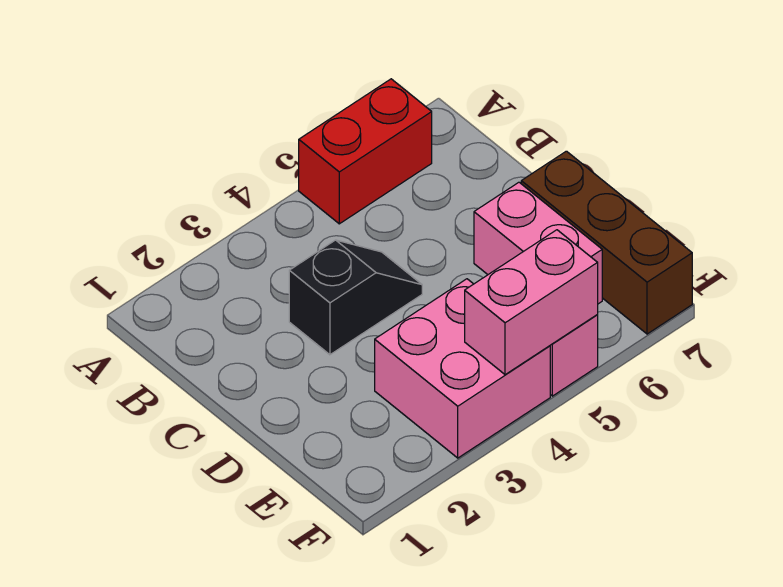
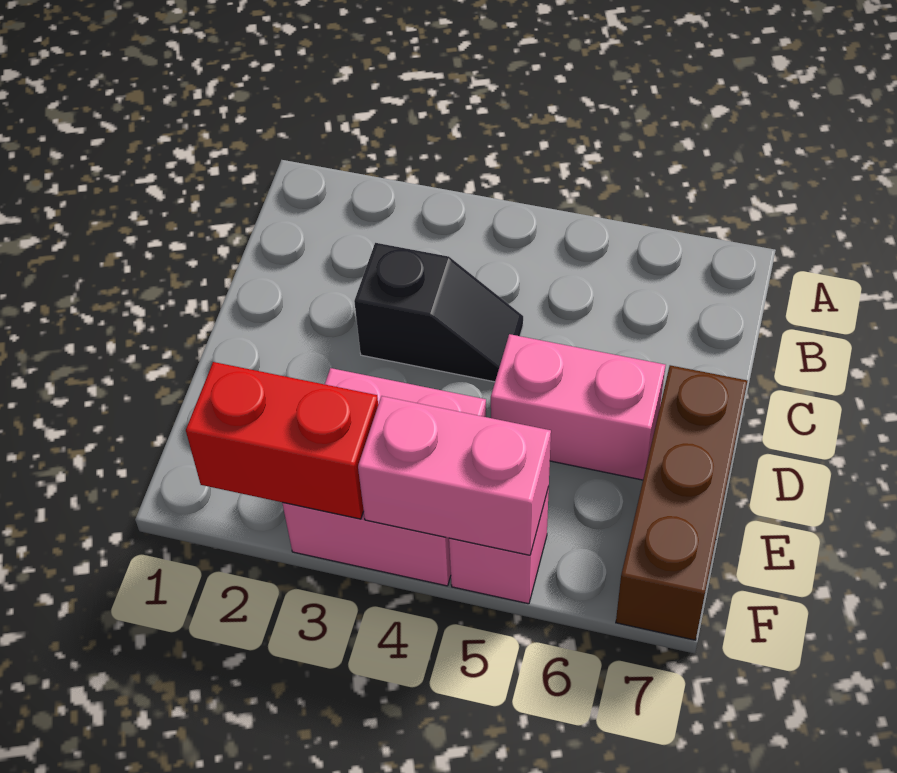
red 1x2 brick [299,79,432,224] -> red 1x2 brick moved to [186,362,378,519]
pink 1x2 brick [474,182,602,304] -> pink 1x2 brick turned to [491,334,666,480]

